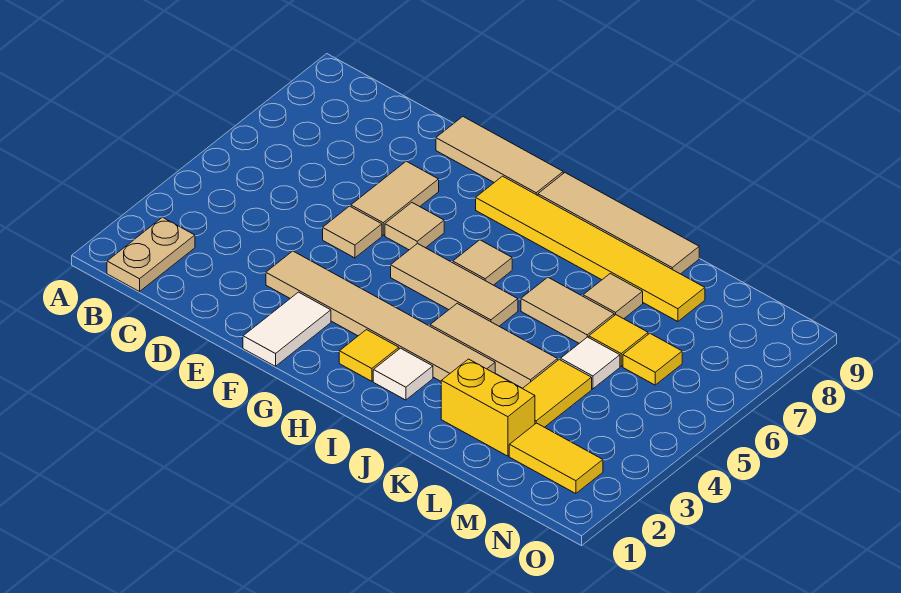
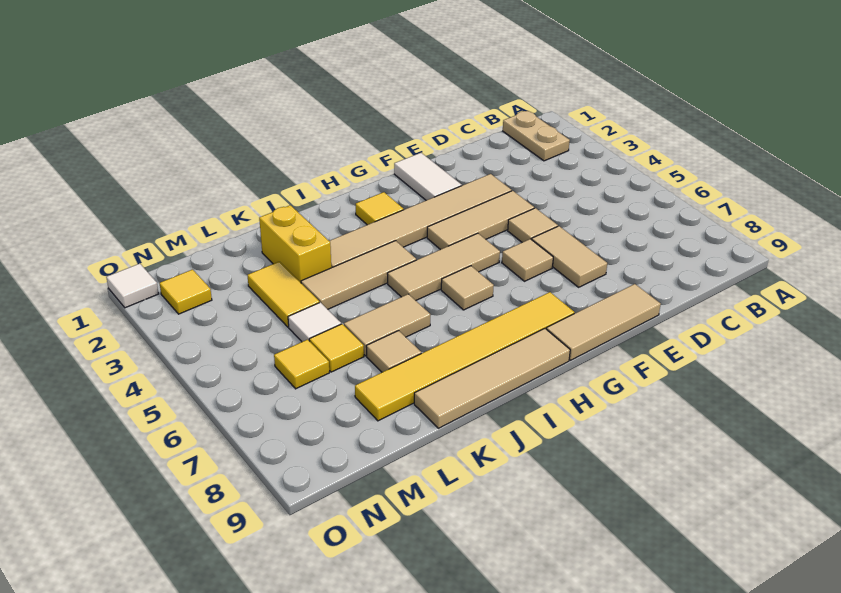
none -> tan 1x3 tile [427,191,534,250]
white 1x1 tile [373,348,433,400] -> white 1x1 tile moved to [106,264,159,308]
yellow 1x2 brick [441,359,535,456] -> yellow 1x2 brick turned to [259,205,331,283]
yellow 1x2 tile [509,423,603,494] -> yellow 1x1 tile [160,270,212,314]

